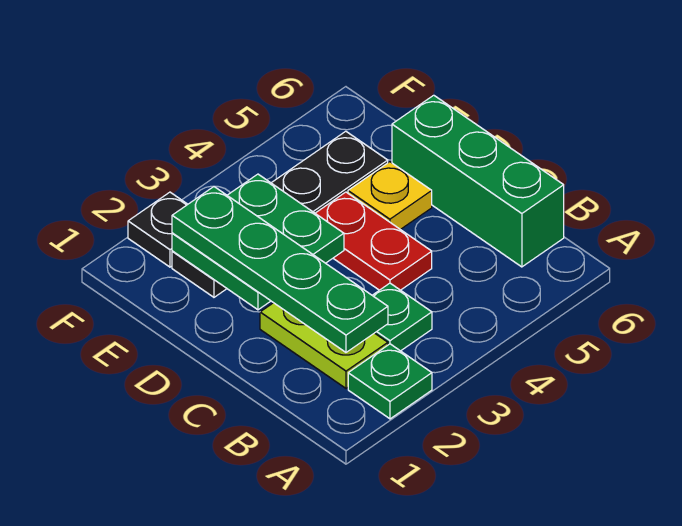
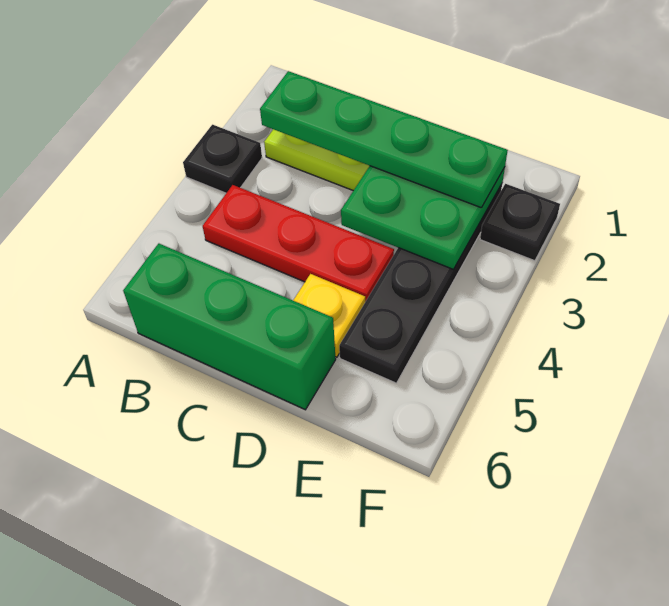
green 1x1 plate [348,344,432,419] -> none
none -> black 1x1 plate [183,125,262,193]
green 1x1 plate [372,283,432,351] -> none
red 1x2 plate [315,192,432,290] -> red 1x3 plate [203,185,394,302]

